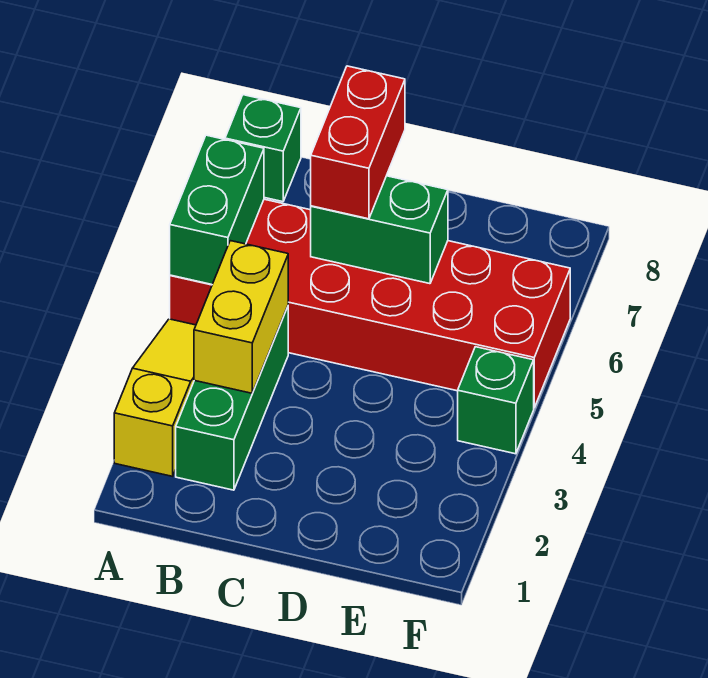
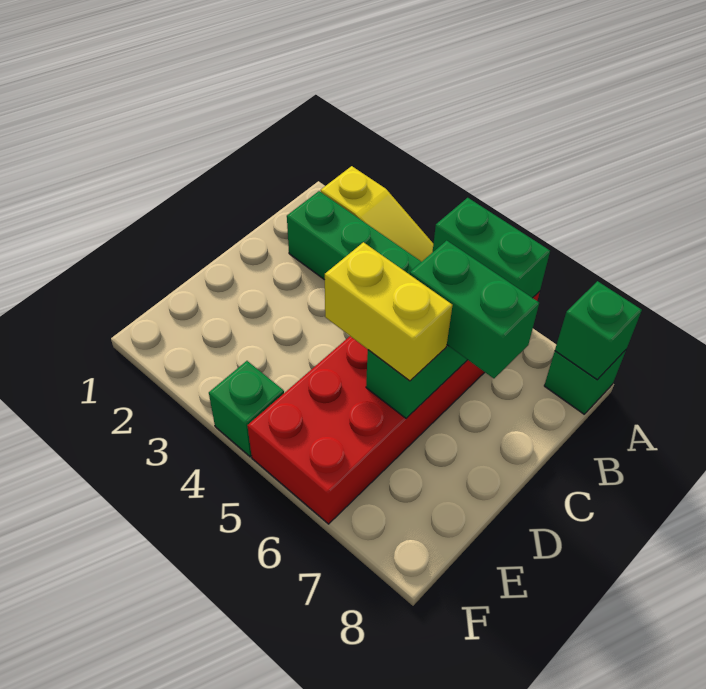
none -> green 1x1 brick [555,281,642,380]
yellow 1x2 brick [194,241,288,393] -> yellow 1x2 brick moved to [325,242,453,381]
red 1x2 brick [311,66,405,219] -> green 1x2 brick [410,241,539,378]

